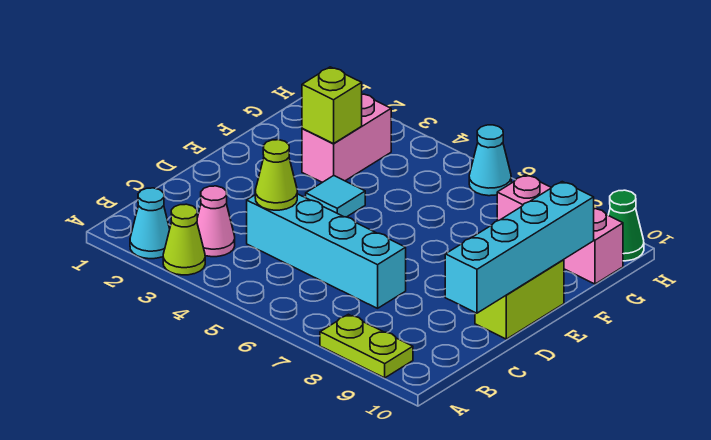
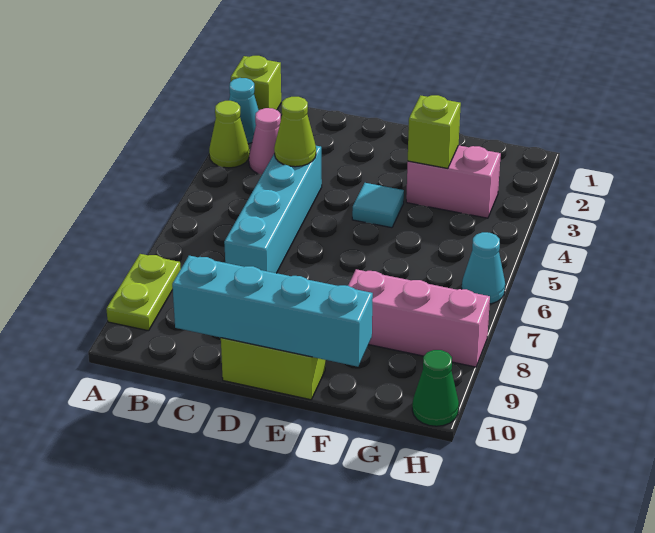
none -> lime 1x1 brick [231,56,281,110]
pink 1x3 brick [497,175,623,284] -> pink 1x3 brick turned to [348,269,490,367]

